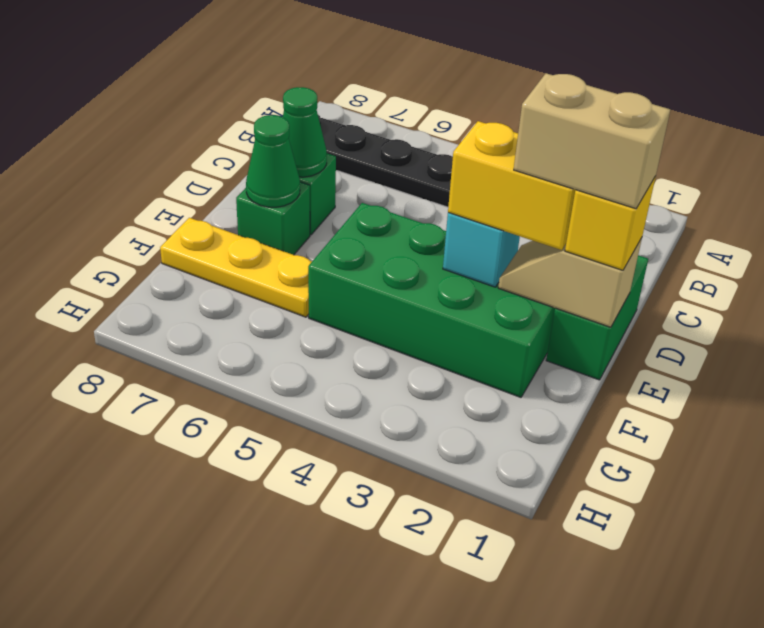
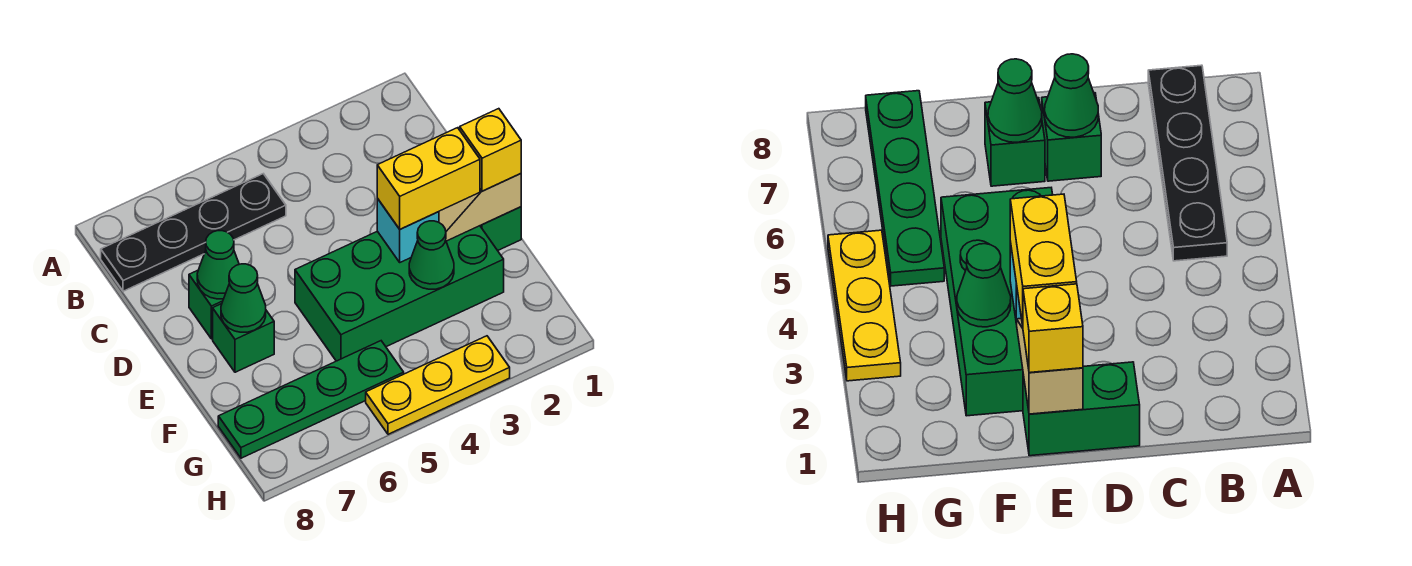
tan 1x2 brick [514,73,670,209] -> none
none -> green 1x1 cone [409,221,454,289]
yellow 1x3 plate [160,218,312,317] -> yellow 1x3 plate moved to [366,336,510,434]
none -> green 1x4 plate [218,341,404,458]

